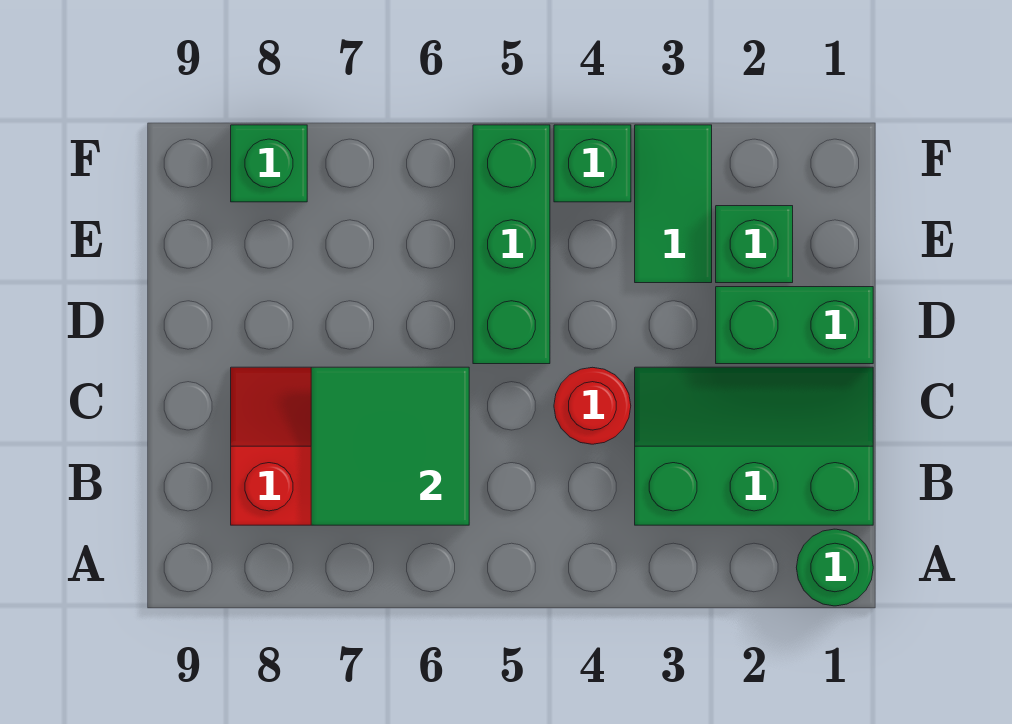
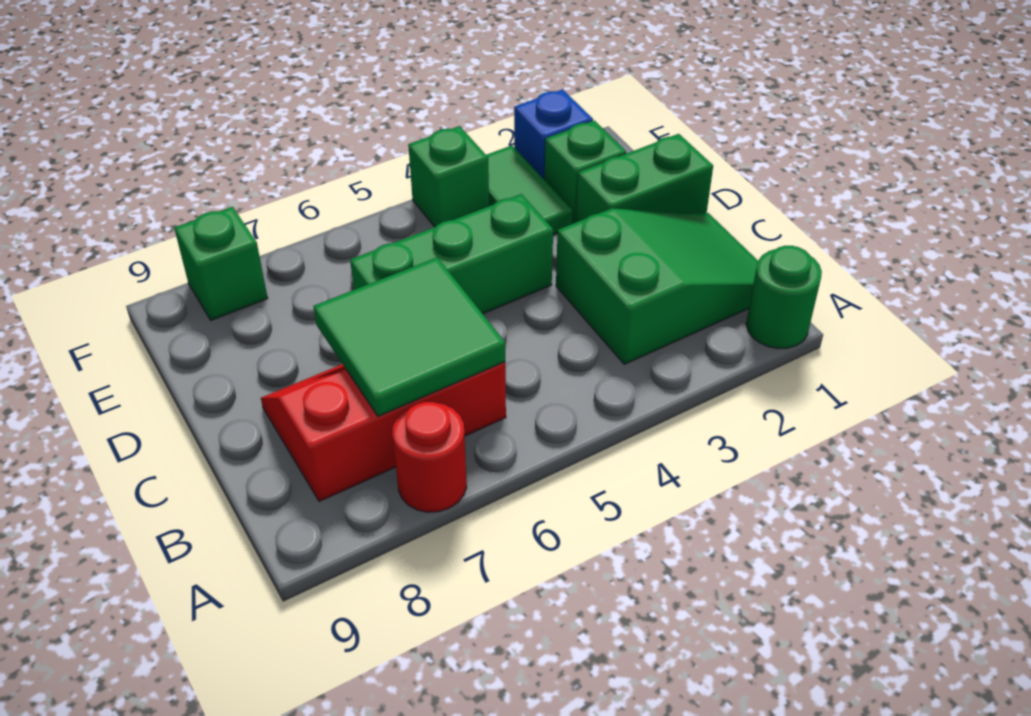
green 2x3 slope [635,367,873,525] -> green 2x3 slope turned to [556,208,758,364]
red 1x1 round brick [554,367,631,444] -> red 1x1 round brick moved to [392,402,467,512]
green 1x3 brick [473,125,550,364] -> green 1x3 brick turned to [350,194,553,314]
none -> blue 1x1 brick [514,89,593,180]

